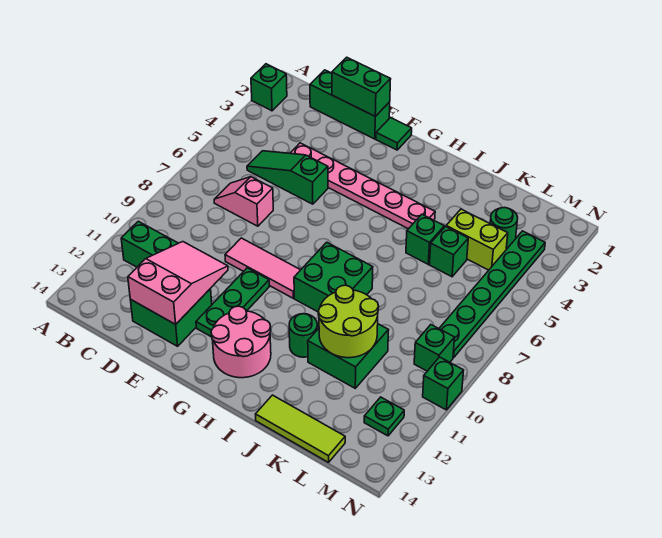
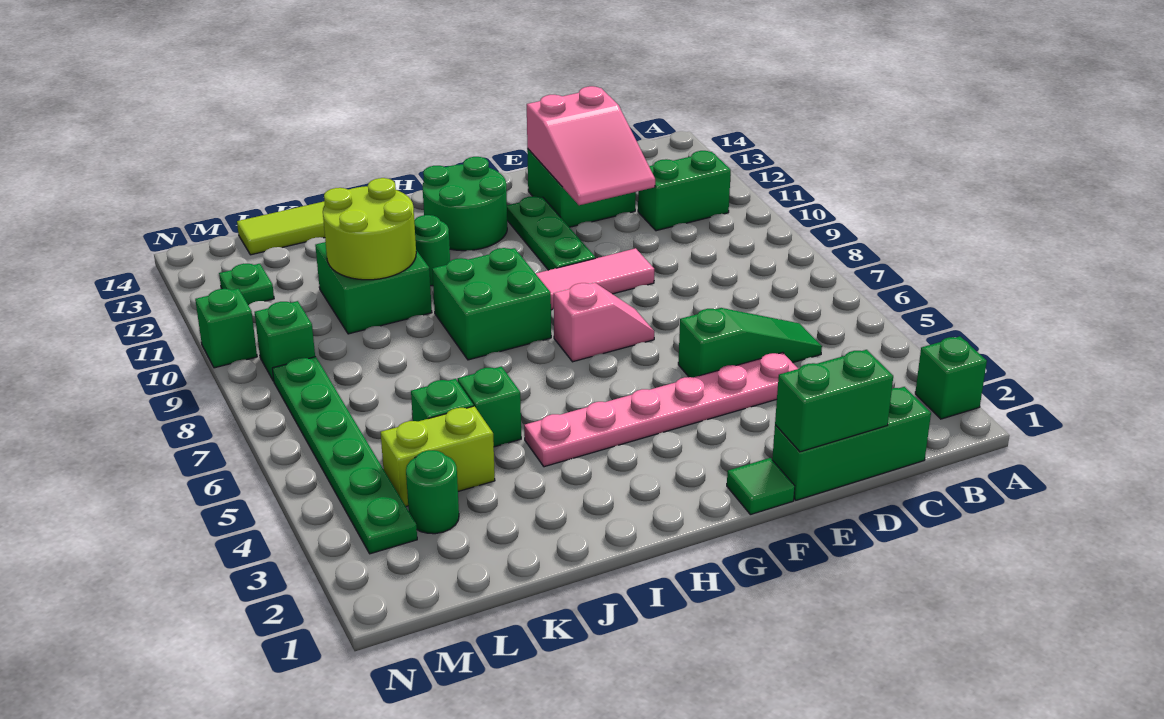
pink 1x2 slope [214,177,273,226] -> pink 1x2 slope moved to [554,283,654,362]
pink 2x2 round brick [211,306,271,378] -> green 2x2 round brick [423,157,507,251]

